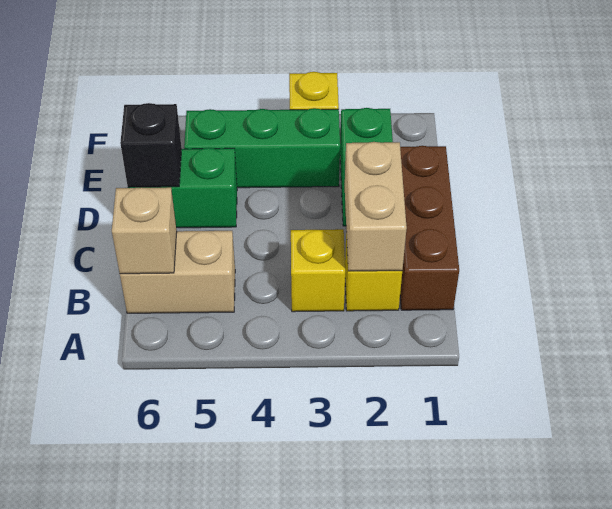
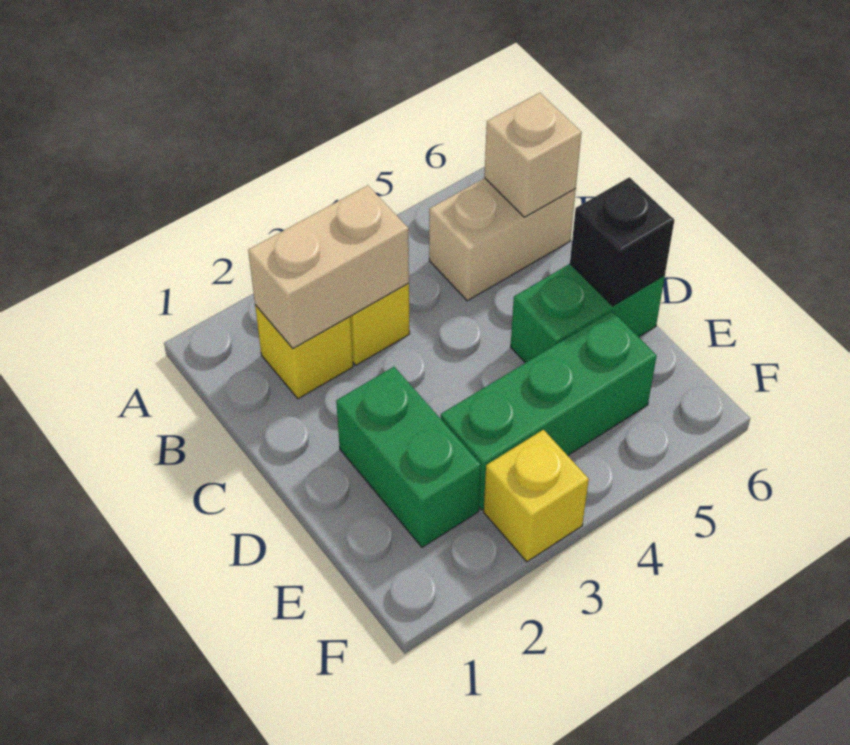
brown 1x3 brick [400,146,459,310] -> none
tan 1x2 brick [344,142,407,271] -> tan 1x2 brick turned to [248,185,409,348]

